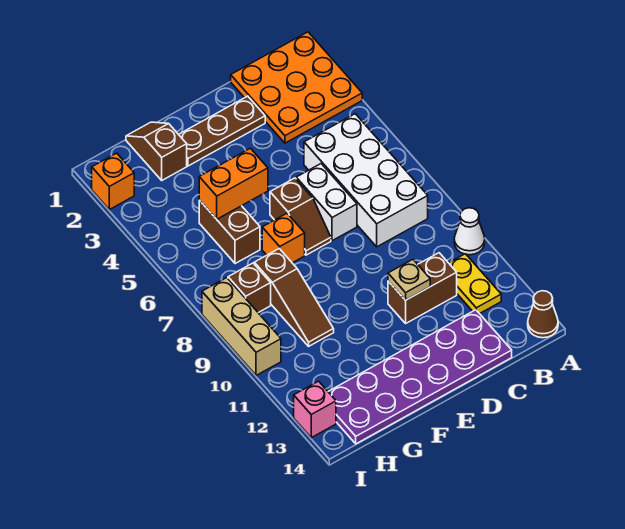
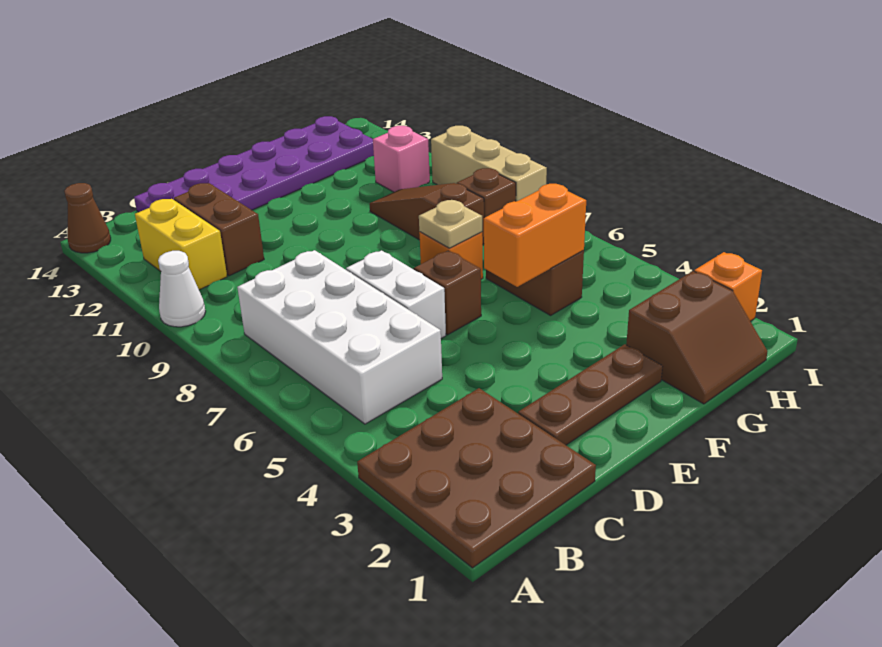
orange 3x3 plate [231,32,362,143] -> brown 3x3 plate [357,388,596,568]
yellow 1x2 plate [449,254,501,314] -> yellow 1x2 brick [135,199,227,290]
brown 1x2 brick [388,253,457,323] -> brown 1x2 brick turned to [174,183,264,276]
tan 1x1 plate [388,259,430,300] -> tan 1x1 plate moved to [419,200,482,248]
brown 1x2 slope [126,122,187,180] -> brown 2x2 slope [626,271,767,404]
pink 1x1 brick [294,381,336,438] -> pink 1x1 brick moved to [373,126,430,192]

